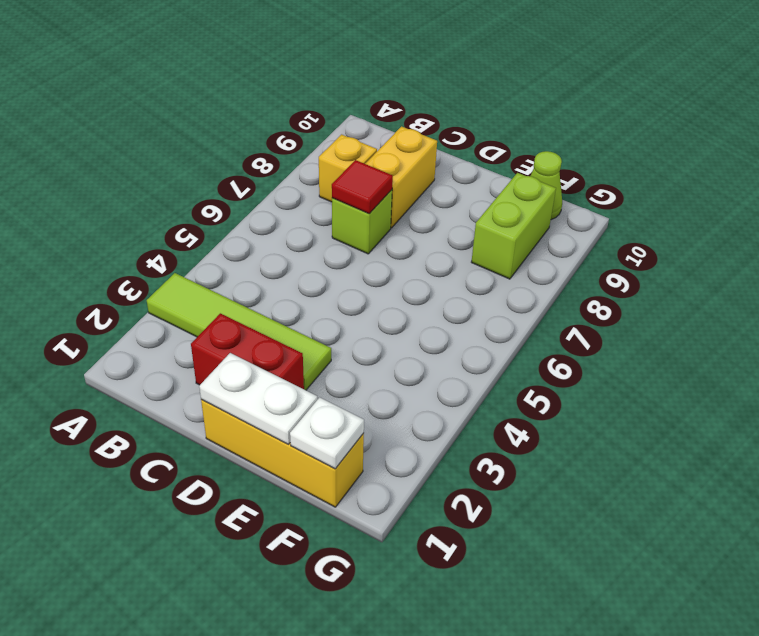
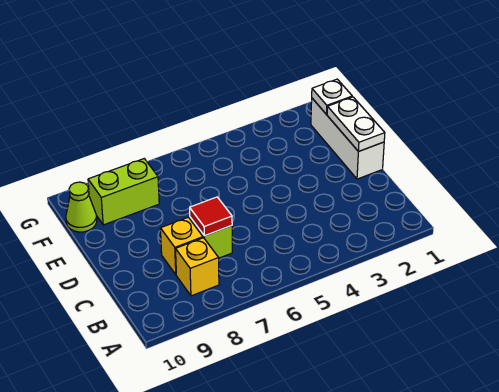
lime 1x4 tile [147,273,331,390] -> none
red 1x2 brick [191,313,304,389] -> none
yellow 1x2 brick [365,126,437,228] -> yellow 1x1 brick [160,217,203,274]
yellow 1x3 brick [201,400,364,507] -> white 1x3 brick [311,98,384,179]

